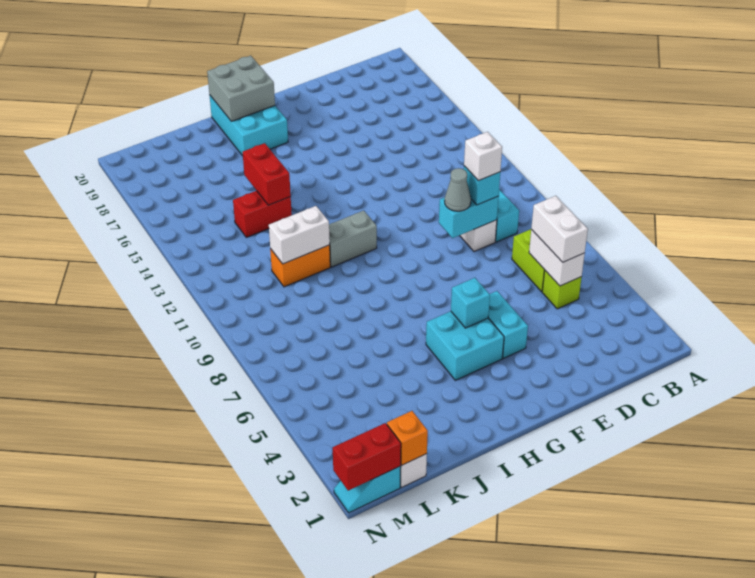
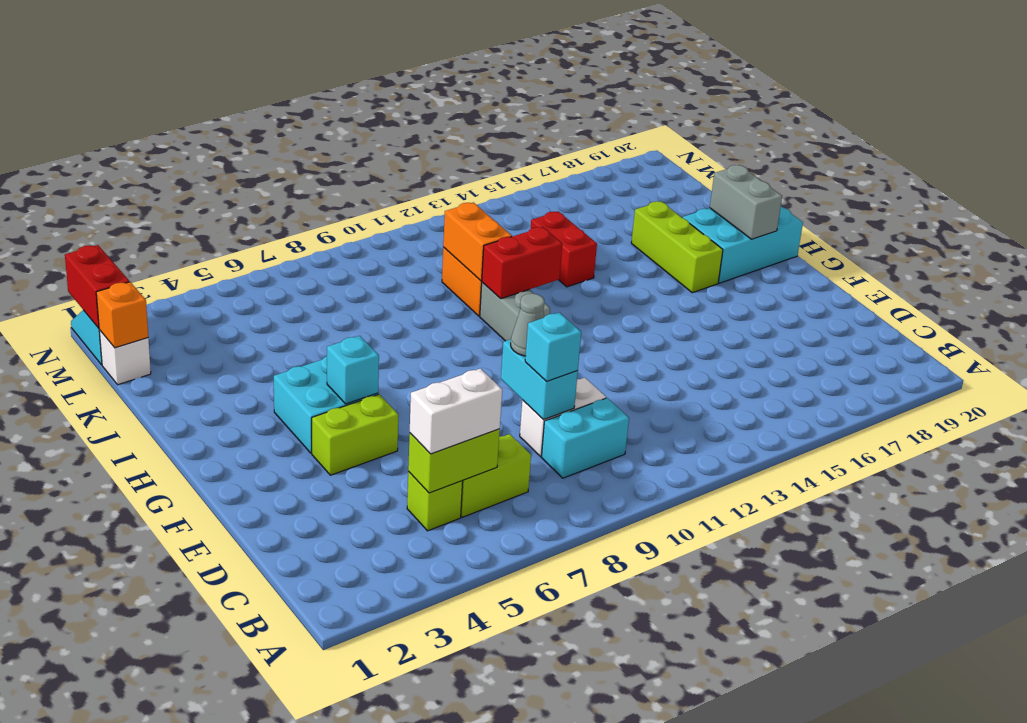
white 1x2 brick [529,230,585,286] -> lime 1x2 brick [408,429,500,493]
white 1x1 brick [464,132,502,181] -> none
cyan 1x2 brick [488,291,528,358] -> lime 1x2 brick [312,394,398,475]
none -> lime 1x3 brick [631,201,723,293]
grey 2x2 brick [207,56,275,122] -> grey 1x2 brick [710,165,782,239]
white 1x2 brick [269,206,330,264] -> orange 1x2 brick [443,202,512,281]
red 1x2 brick [243,143,291,205] -> red 1x2 brick moved to [482,227,562,299]

